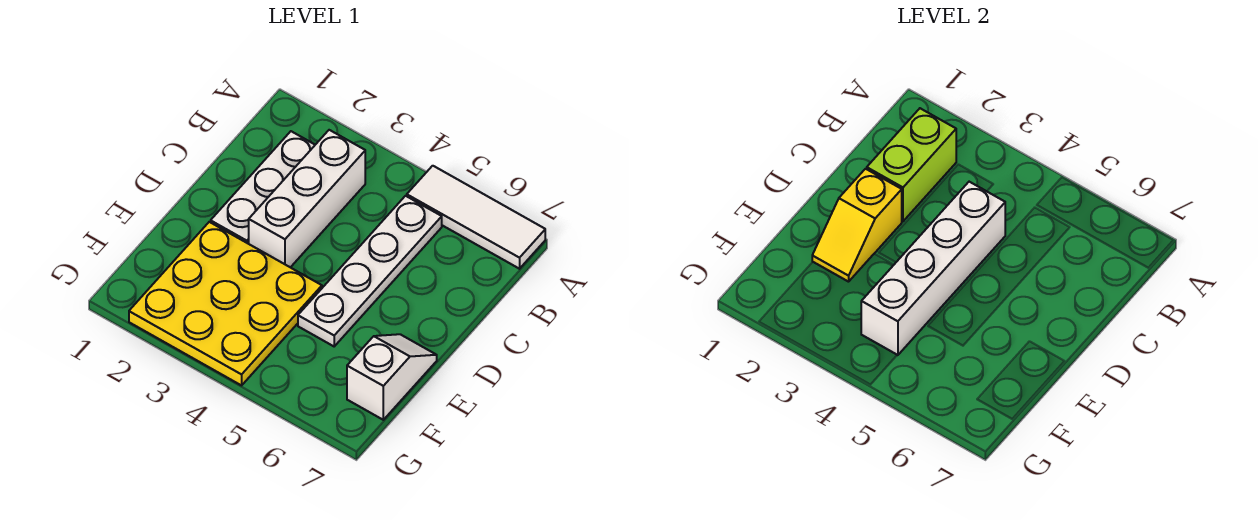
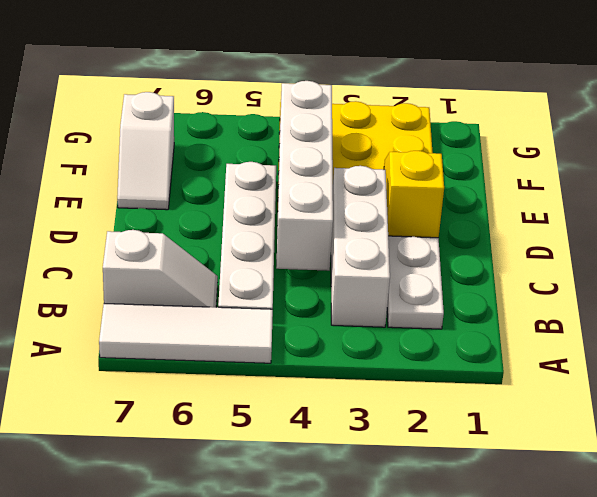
lime 1x2 brick [867,108,956,221] -> none
none -> white 1x2 slope [103,230,218,307]

